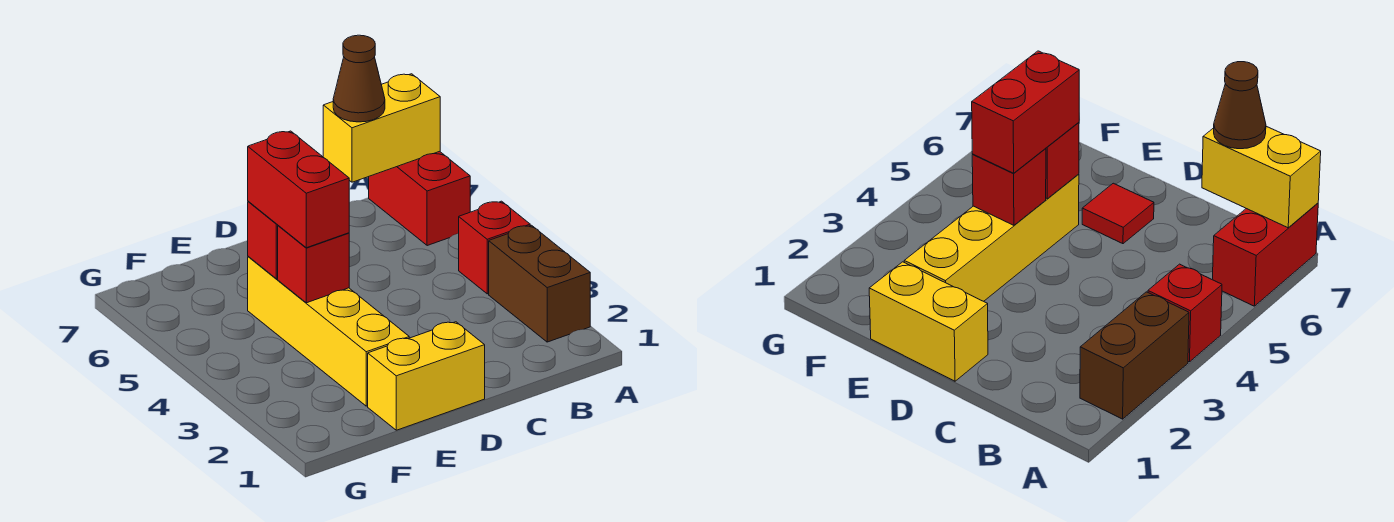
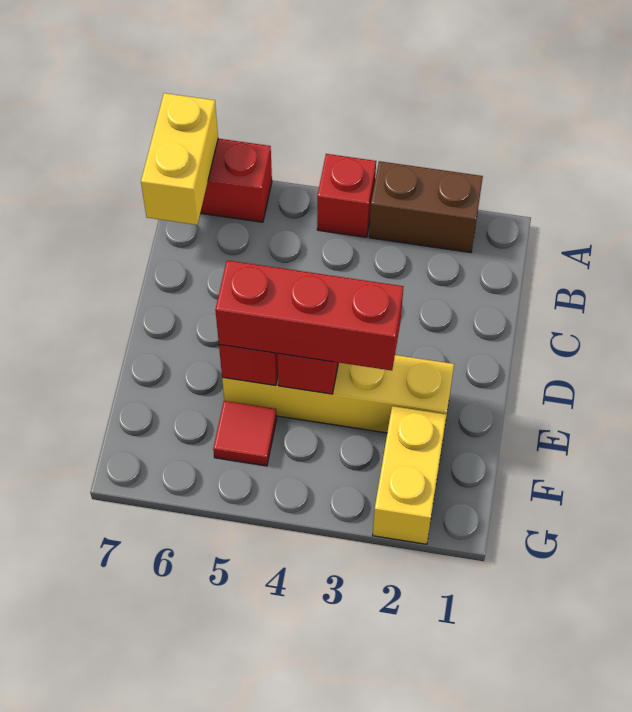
brown 1x1 cone [333,35,385,122] -> none
yellow 1x2 brick [368,322,485,430] -> yellow 1x2 brick moved to [373,406,447,544]
red 1x1 tile [1082,183,1154,244] -> red 1x1 tile moved to [213,401,277,466]
red 1x2 brick [248,131,349,248] -> red 1x3 brick [215,260,404,371]

